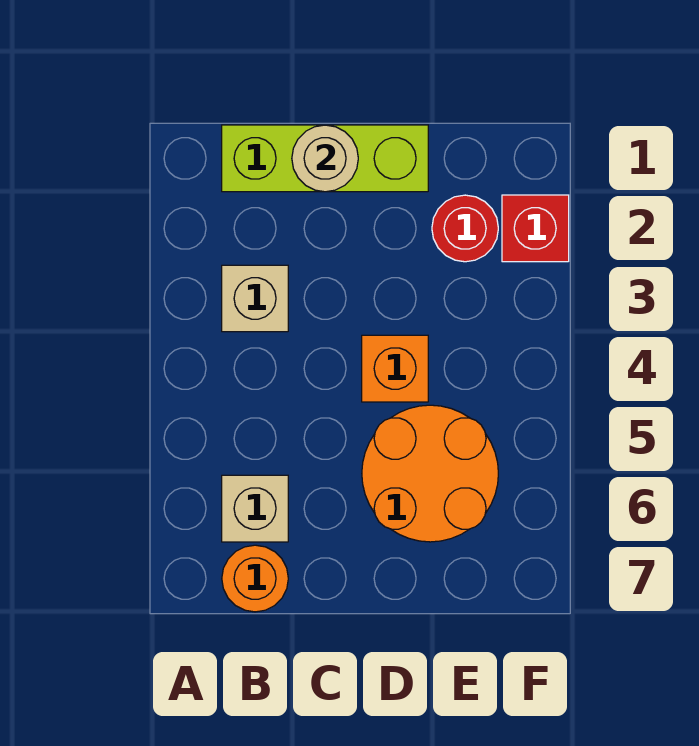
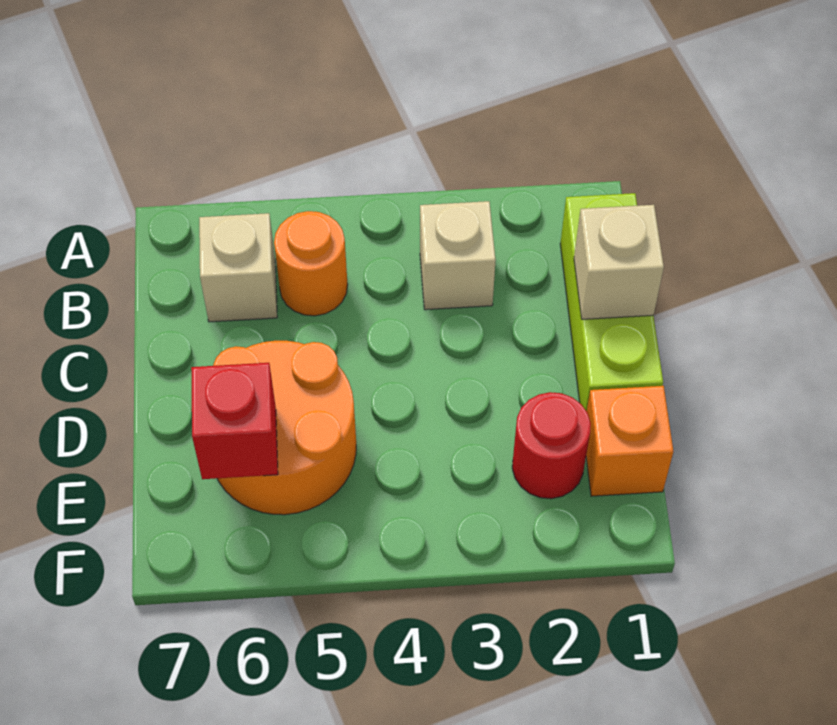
orange 1x1 round brick [222,545,288,612] -> orange 1x1 round brick moved to [274,211,348,316]
tan 1x1 round brick [292,125,358,192] -> tan 1x1 brick [574,205,664,319]
orange 1x1 brick [362,335,428,402] -> orange 1x1 brick moved to [586,386,673,496]
red 1x1 brick [502,195,569,262] -> red 1x1 brick moved to [191,363,278,479]

